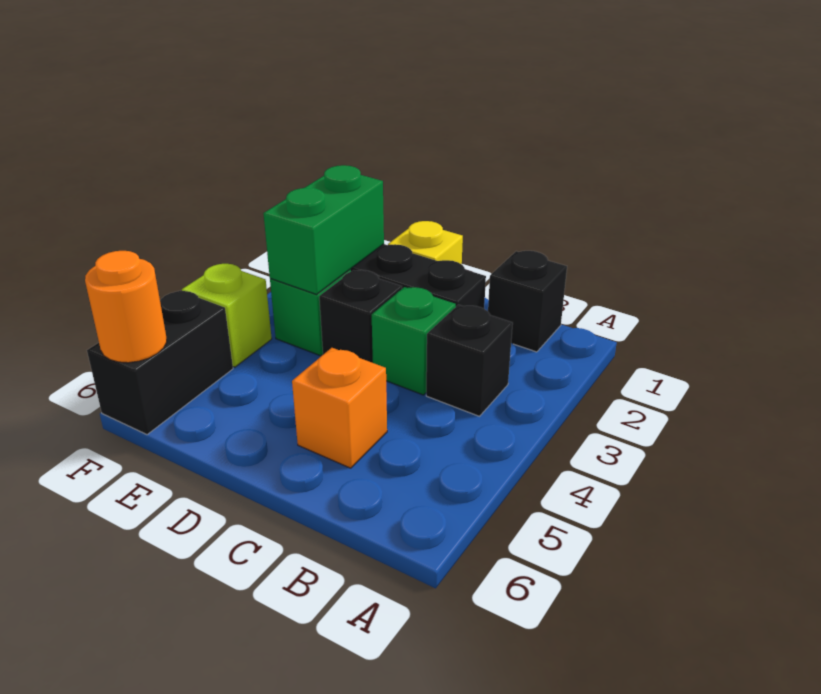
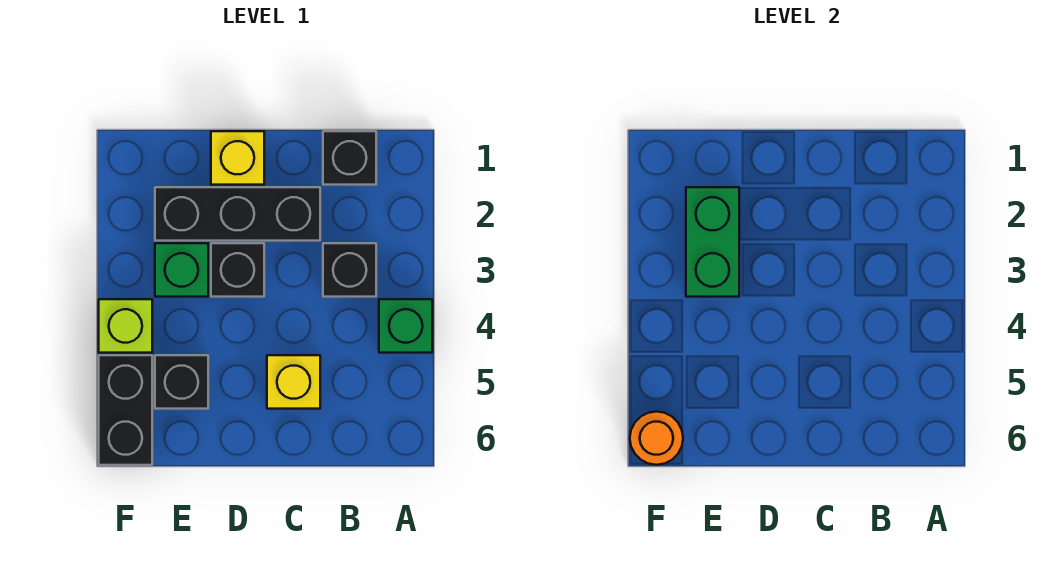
green 1x1 brick [372,287,456,395] -> green 1x1 brick moved to [379,299,432,353]
orange 1x1 brick [292,348,387,468] -> yellow 1x1 brick [267,355,320,409]
none -> black 1x1 brick [155,355,208,409]

